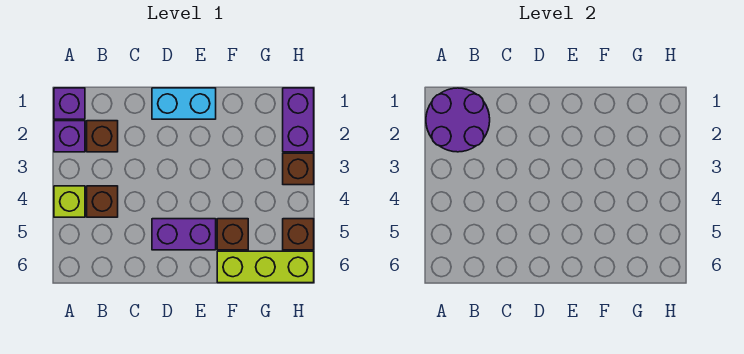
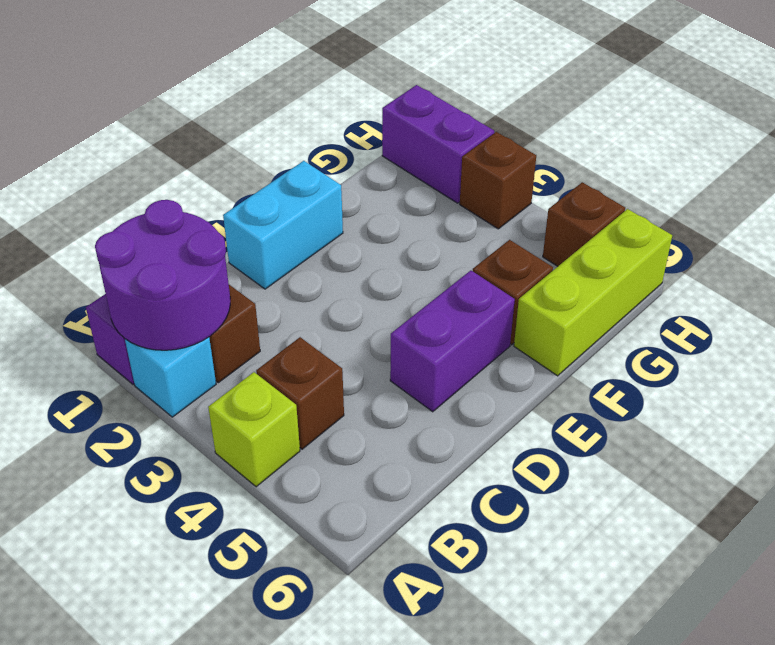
purple 1x1 brick [54,121,85,152] -> cyan 1x1 brick [125,337,216,417]

